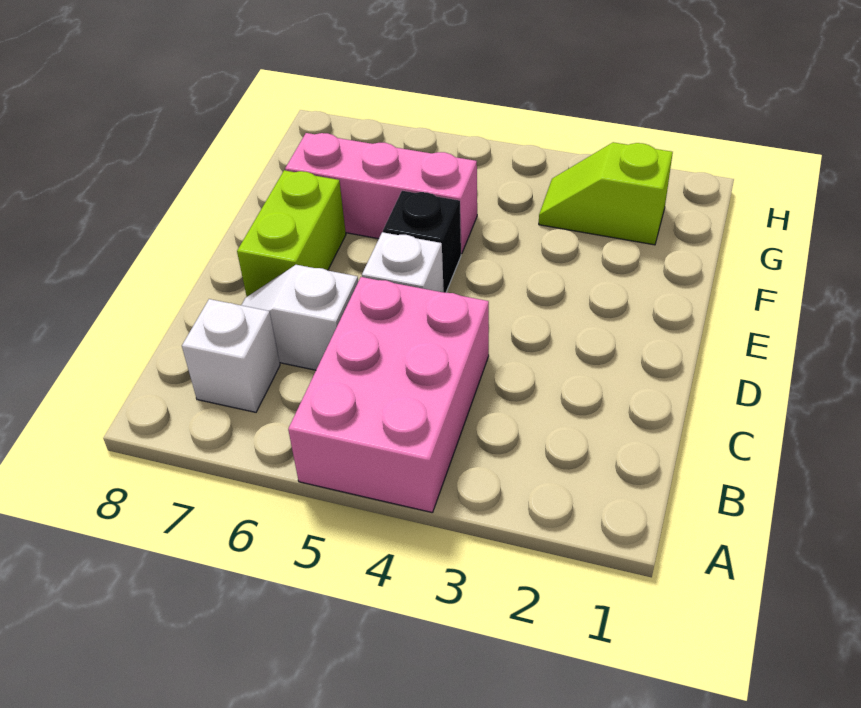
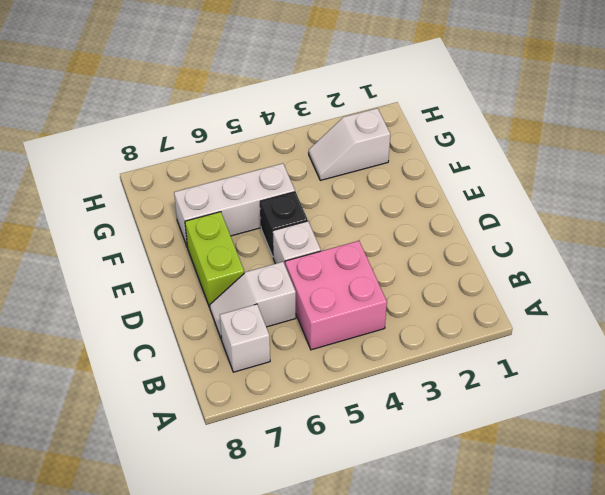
pink 2x3 brick [288,277,489,513] -> pink 2x2 brick [285,241,387,350]
pink 1x3 brick [285,133,477,254] -> white 1x3 brick [174,163,295,246]
lime 1x2 slope [539,142,673,245] -> white 1x2 slope [309,108,390,180]

